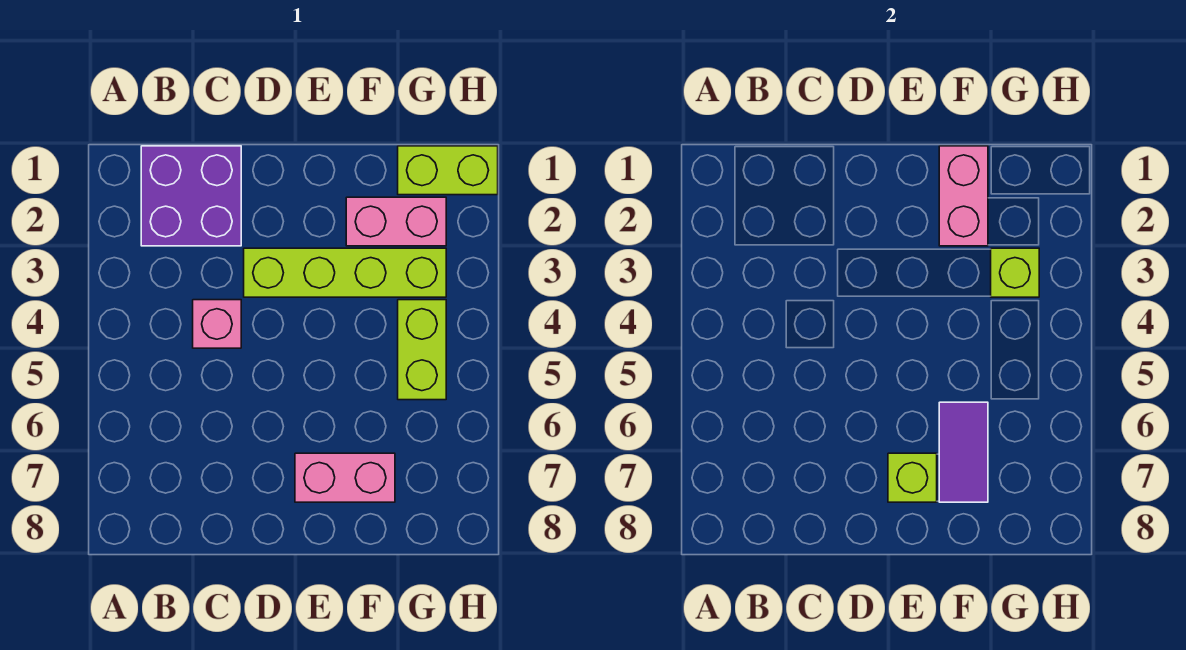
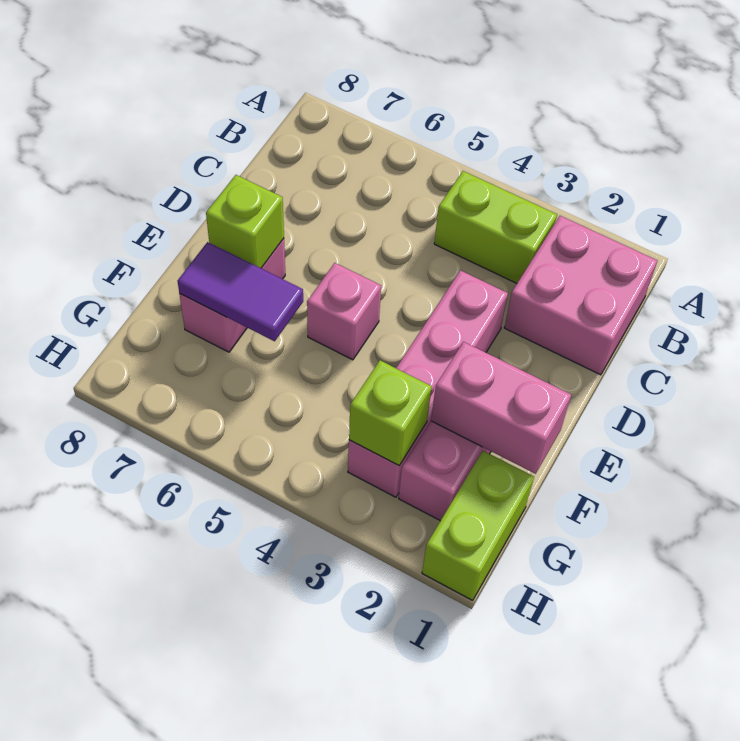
purple 2x2 brick [141,146,241,246] -> pink 2x2 brick [504,216,657,375]
pink 1x1 brick [193,300,241,348] -> pink 1x1 brick moved to [307,263,381,360]
lime 1x4 brick [244,248,446,297] -> pink 1x4 brick [348,270,508,497]
lime 1x2 brick [398,300,446,400] -> lime 1x2 brick moved to [434,171,557,283]

